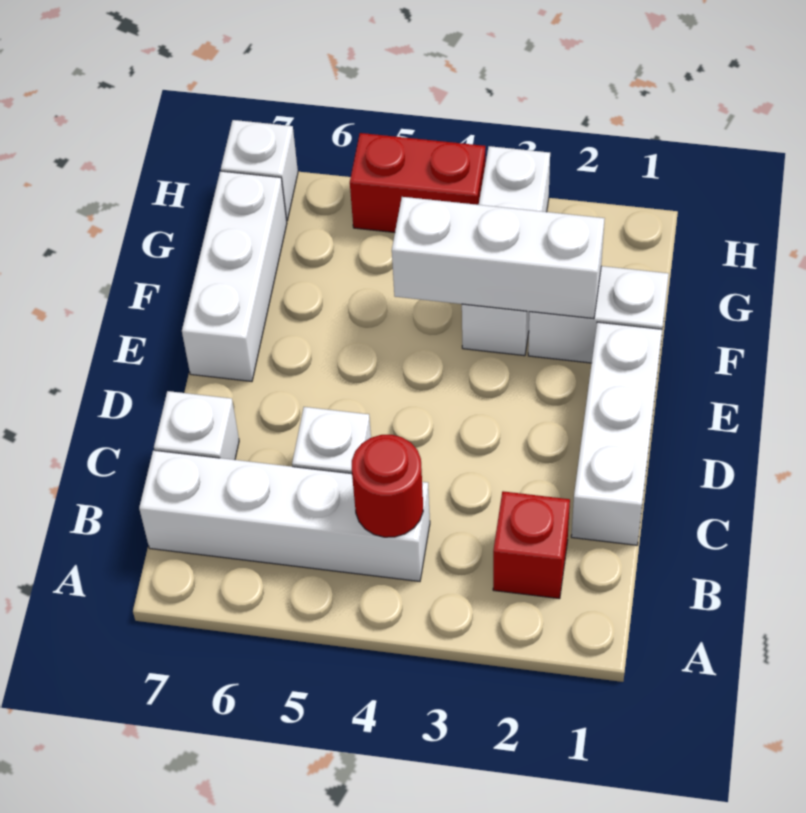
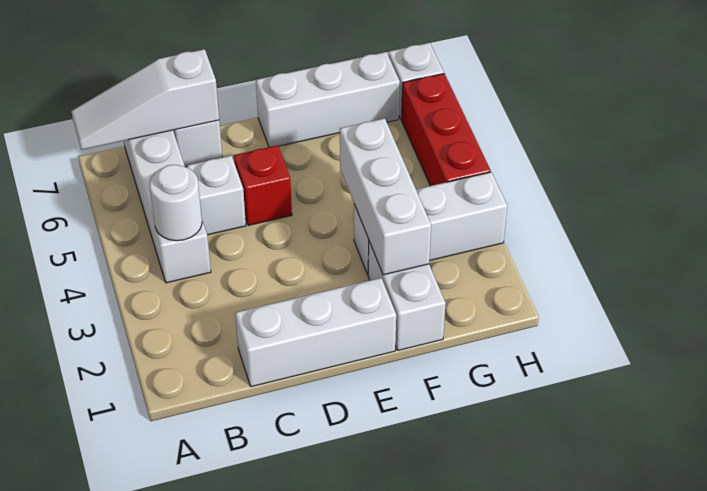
none -> white 1x3 slope [71,49,219,150]
red 1x1 brick [493,491,570,599] -> red 1x1 brick moved to [234,145,292,225]
red 1x1 round brick [352,435,423,537] -> white 1x1 round brick [150,165,202,241]
red 1x2 brick [350,133,485,232] -> red 1x3 brick [401,74,491,186]

